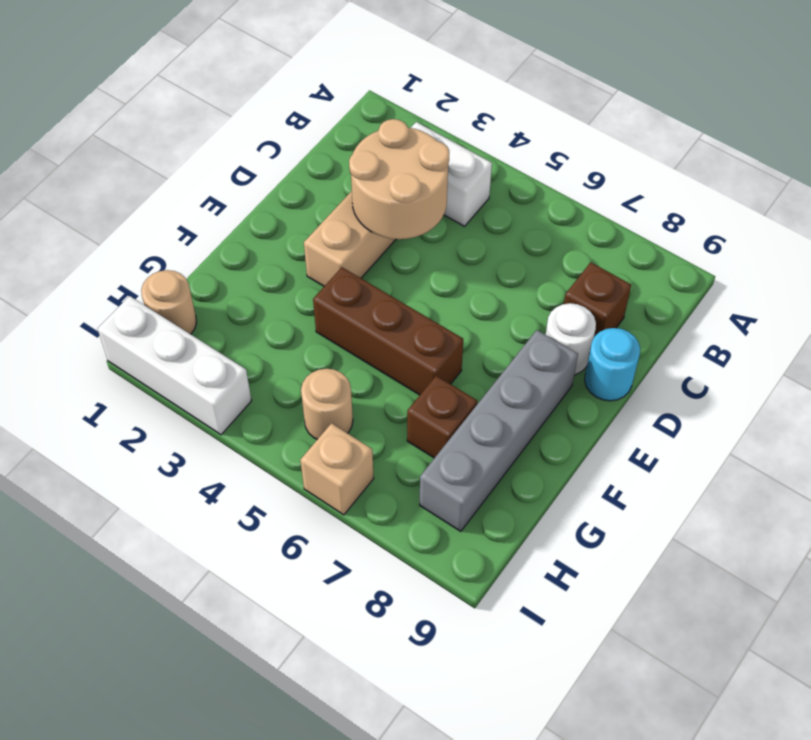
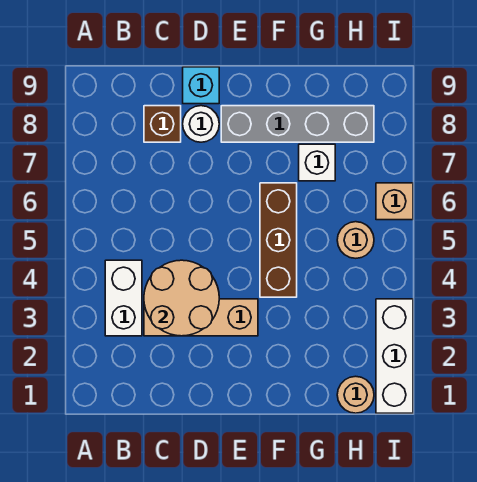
cyan 1x1 round brick [585,328,640,401] -> cyan 1x1 brick [183,67,219,104]
brown 1x1 brick [407,376,477,458] -> white 1x1 brick [299,144,335,181]

